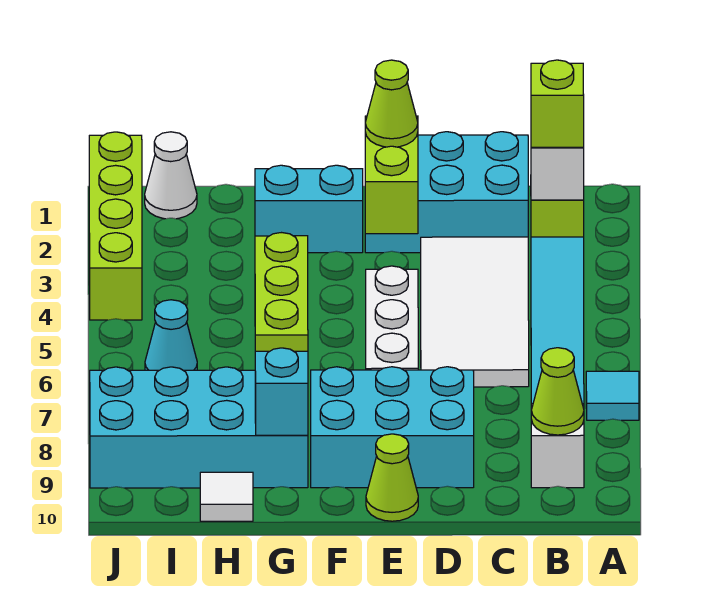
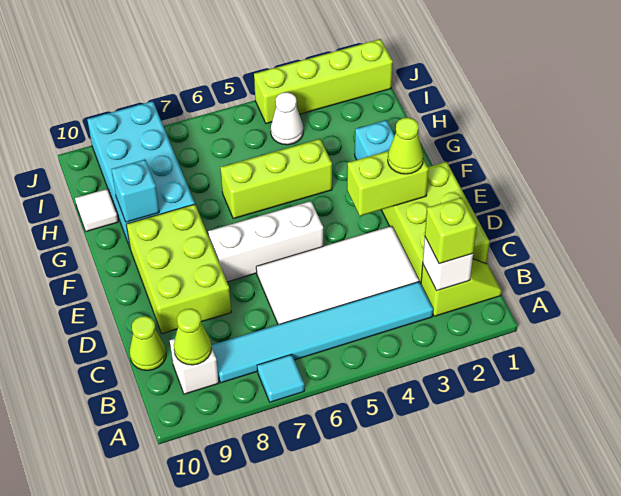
cyan 2x3 brick [365,132,528,253] -> lime 2x3 brick [382,162,489,283]
cyan 2x3 brick [311,367,474,488] -> lime 2x3 brick [126,204,231,334]
lime 1x1 cone [366,434,418,521] -> lime 1x1 cone moved to [129,316,166,370]
white 1x1 cone [145,132,197,219] -> white 1x1 cone moved to [271,92,303,145]
cyan 1x1 cone [145,300,197,370] -> none

